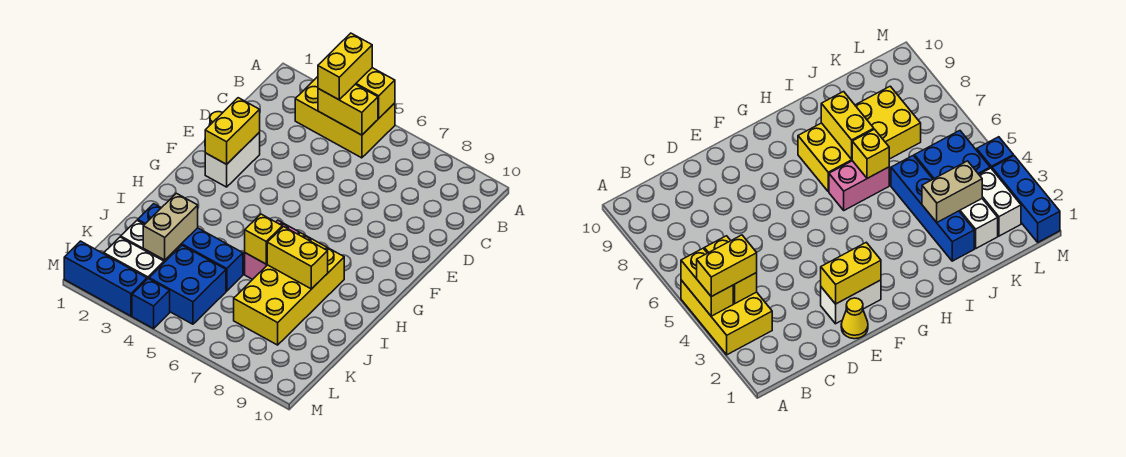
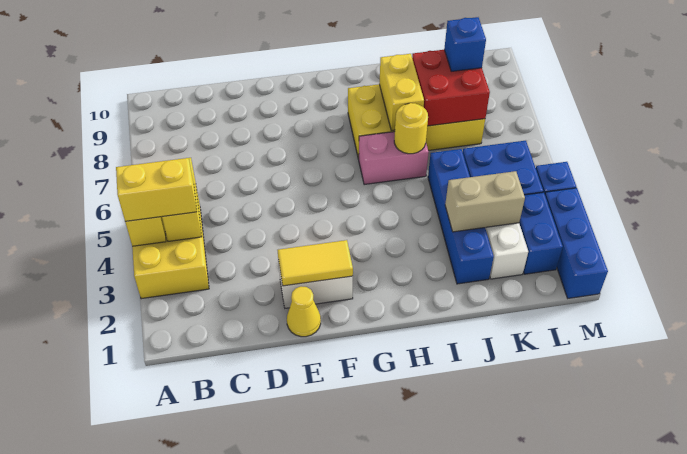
yellow 1x2 brick [205,98,260,164] -> yellow 1x2 tile [278,240,353,286]
yellow 1x1 brick [245,214,282,264] -> yellow 1x1 round brick [394,103,428,154]
none -> red 2x2 brick [412,50,490,126]
none -> blue 1x1 brick [444,17,486,71]
white 1x2 brick [104,237,164,279] -> blue 1x2 brick [519,192,563,274]

